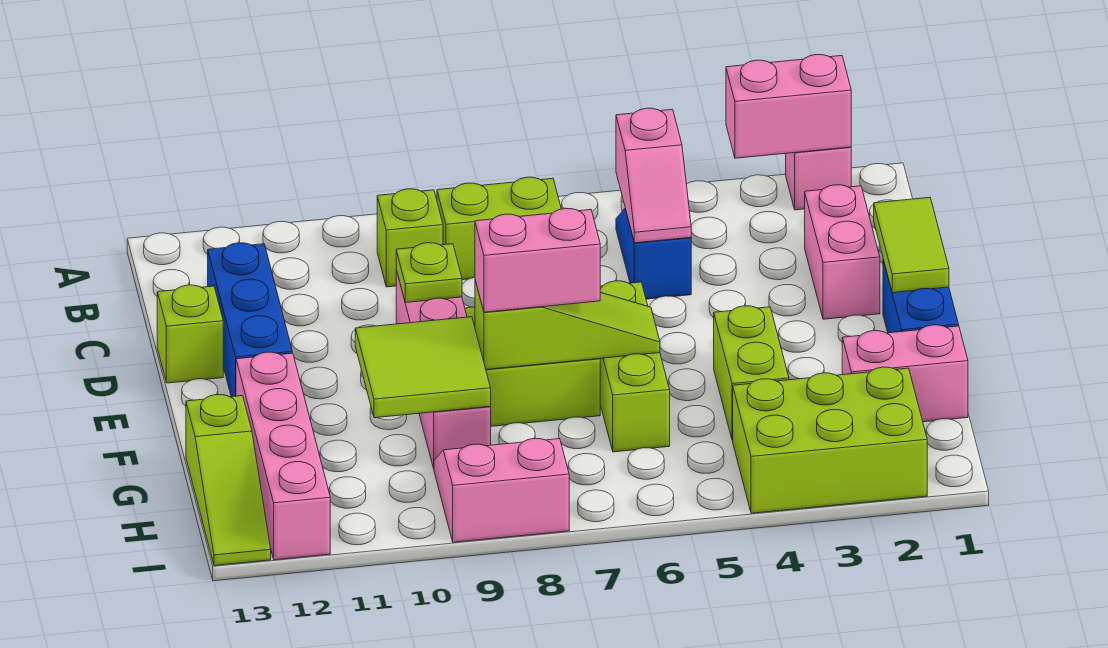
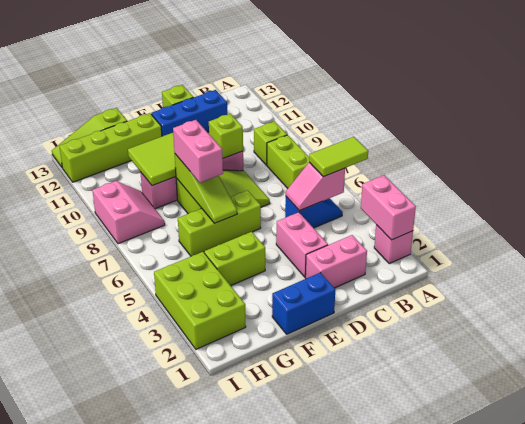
lime 1x2 tile [874,197,949,293] -> lime 1x2 tile moved to [309,137,368,177]
lime 1x1 plate [396,243,462,303] -> lime 1x1 brick [209,114,243,158]
pink 1x4 brick [236,352,330,560] -> lime 1x4 brick [59,113,162,182]
pink 1x2 brick [842,325,968,422] -> pink 1x2 brick moved to [276,212,328,277]

